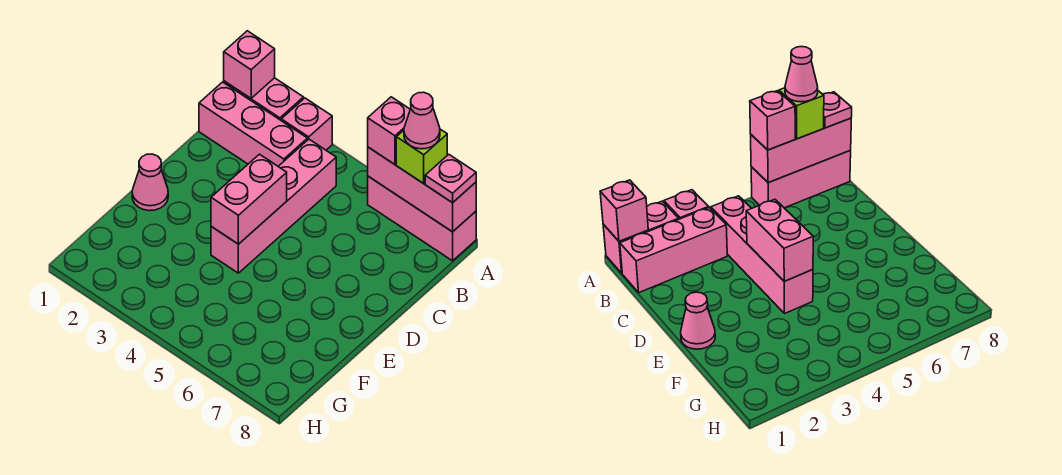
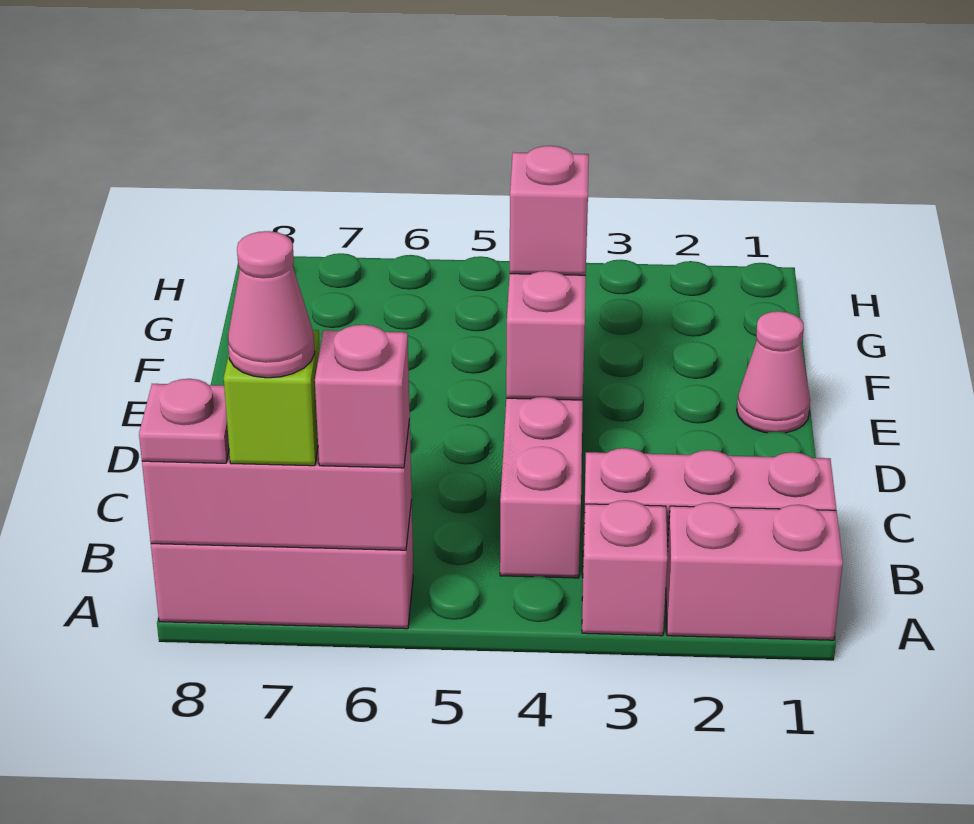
pink 1x1 brick [224,31,275,98] -> pink 1x1 brick moved to [510,146,589,275]

